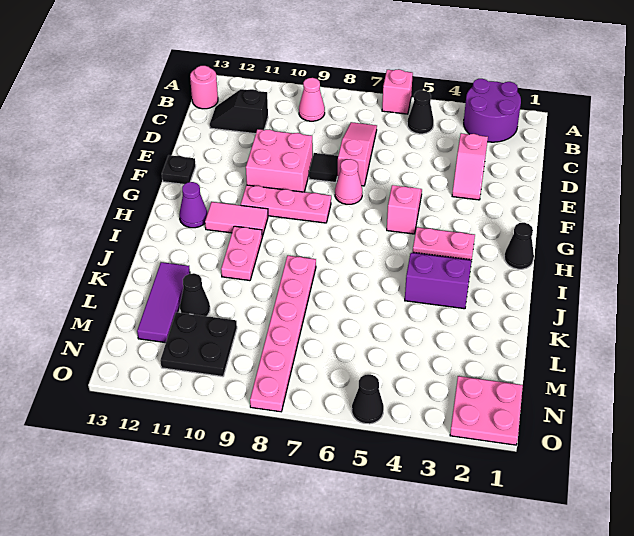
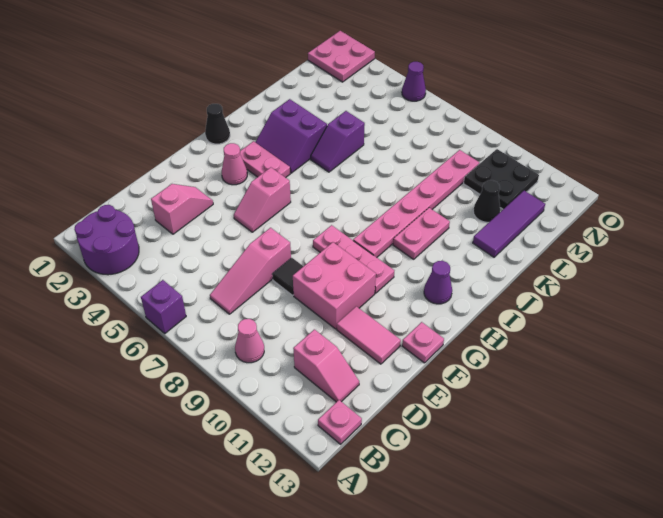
pink 1x1 brick [382,69,413,114] -> purple 1x1 brick [141,280,186,333]
black 1x1 cone [407,90,434,134] -> none
pink 1x1 round brick [190,66,218,109] -> pink 1x1 plate [318,400,362,444]
black 1x2 slope [210,89,268,134] -> pink 1x2 slope [293,329,359,402]
pink 1x1 cone [335,159,362,204] -> pink 1x1 cone moved to [222,143,247,185]
black 1x1 plate [162,155,196,184] -> pink 1x1 plate [402,322,444,363]
pink 1x2 tile [205,202,268,236] -> pink 1x2 tile moved to [337,306,401,364]
none -> purple 1x2 slope [311,111,365,172]
pink 1x6 plate [250,256,316,412] -> pink 1x6 plate moved to [353,150,479,257]
black 1x1 cone [352,374,384,424] -> purple 1x1 cone [402,62,426,101]

